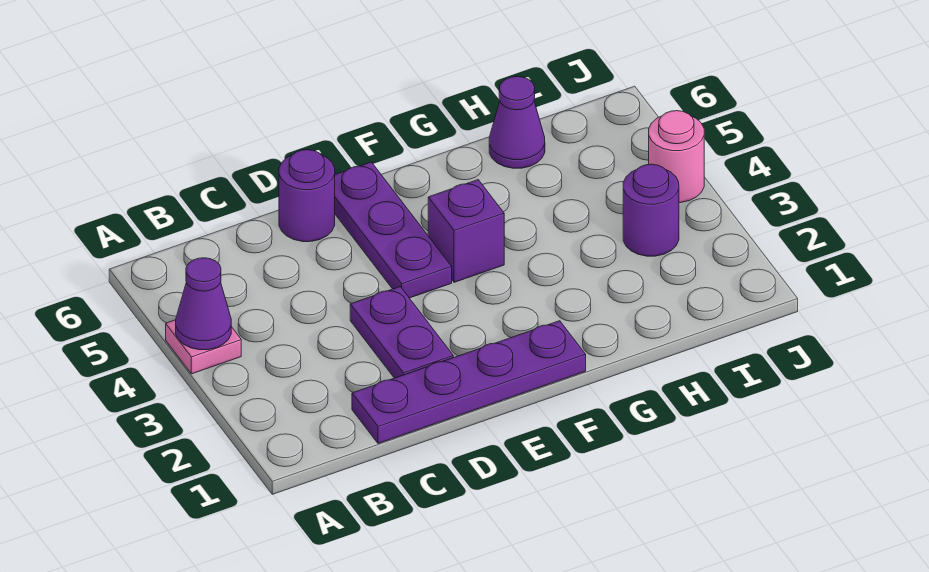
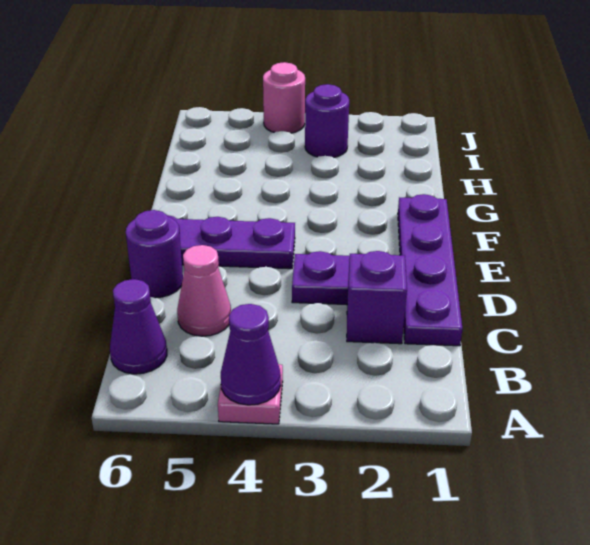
none -> pink 1x1 cone [177,245,231,336]
purple 1x1 brick [428,180,504,282] -> purple 1x1 brick moved to [347,251,407,344]
purple 1x1 cone [489,76,545,168] -> purple 1x1 cone moved to [110,279,167,374]

